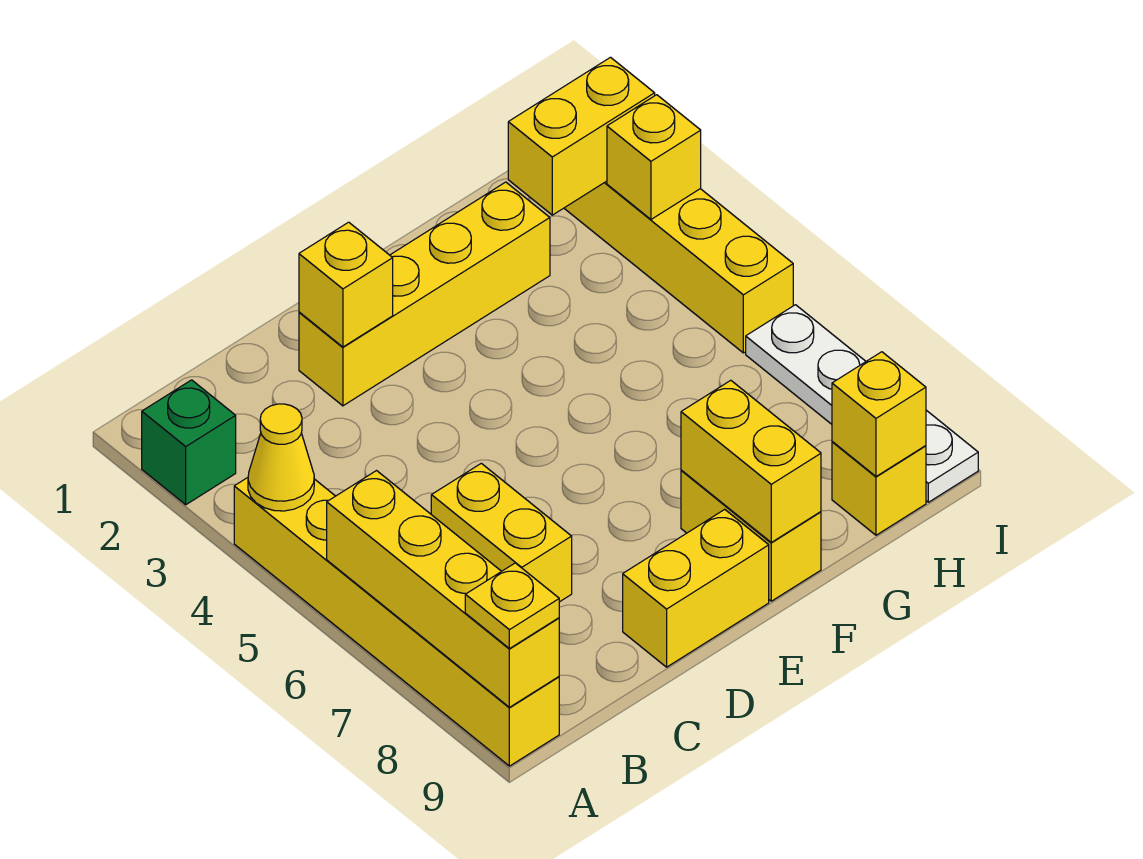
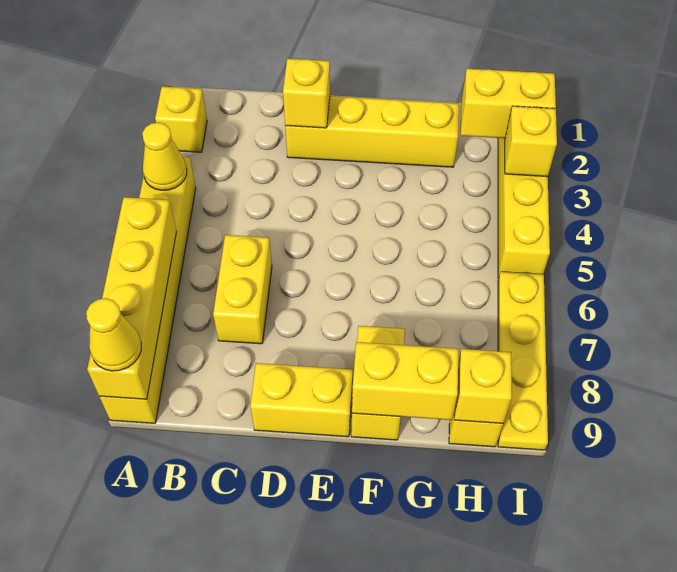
green 1x1 brick [142,380,236,505] -> yellow 1x1 brick [155,87,207,152]
yellow 1x1 plate [465,563,559,649] -> yellow 1x1 cone [86,298,141,371]
yellow 1x2 brick [681,380,821,542] -> yellow 1x2 brick turned to [352,342,459,420]
white 1x4 plate [746,305,978,502] -> yellow 1x4 plate [498,272,548,450]

